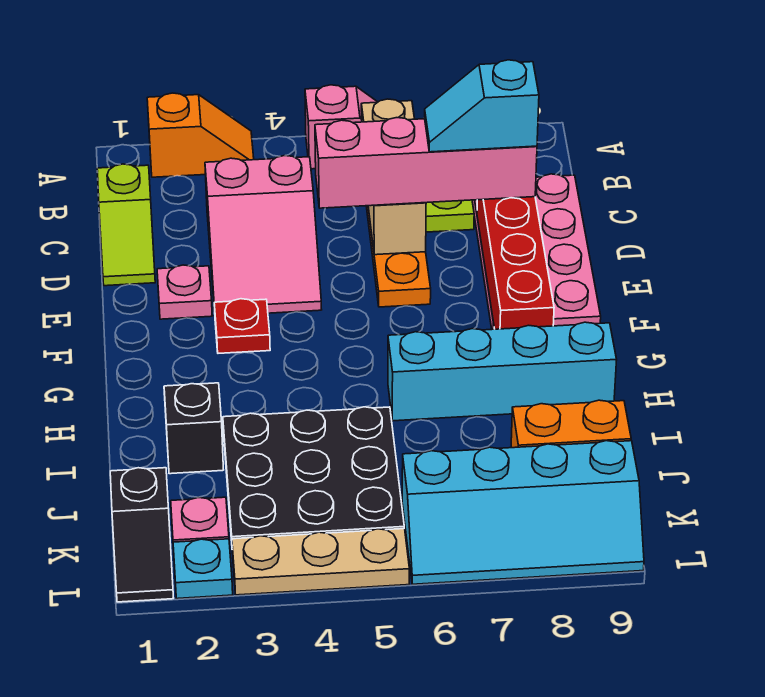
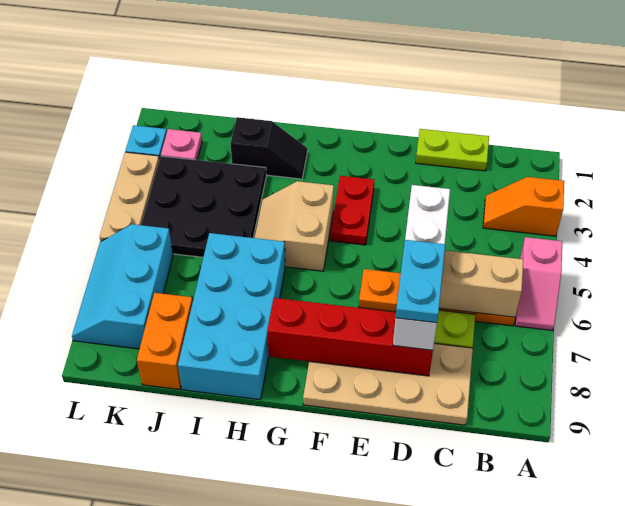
orange 1x2 slope [147,93,254,177] -> orange 1x2 slope turned to [483,177,564,236]
lime 1x2 slope [97,164,155,286] -> lime 1x2 plate [416,129,489,171]
pink 2x3 slope [205,156,322,313] -> none
pink 2x4 plate [472,174,601,329] -> tan 2x4 plate [303,344,473,425]
pink 1x4 brick [315,118,537,208] -> white 1x4 brick [393,185,450,350]
cyan 1x2 slope [425,60,539,152] -> cyan 1x2 plate [396,240,445,323]
pink 1x1 plate [157,265,212,319] -> none
red 1x1 plate [214,299,270,353] -> red 1x2 plate [330,176,375,245]
none -> tan 2x2 slope [254,181,334,271]
cyan 1x4 brick [388,322,617,421] -> cyan 2x4 brick [178,233,285,400]
black 1x2 slope [110,468,173,602] -> none
cyan 2x4 slope [402,441,644,584] -> cyan 2x3 slope [72,224,173,349]

